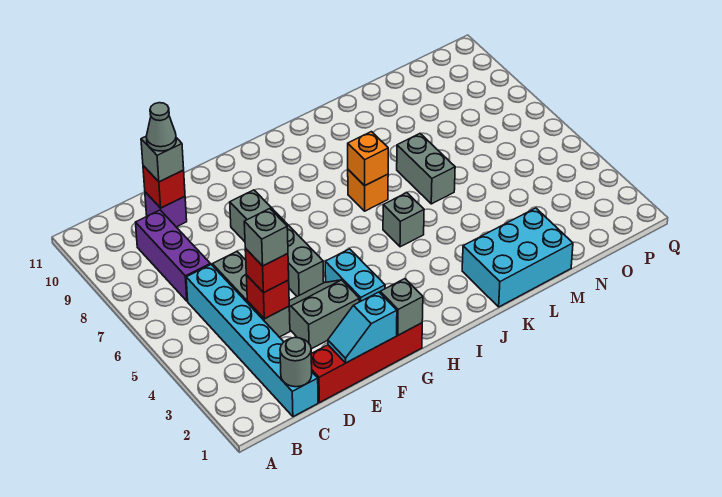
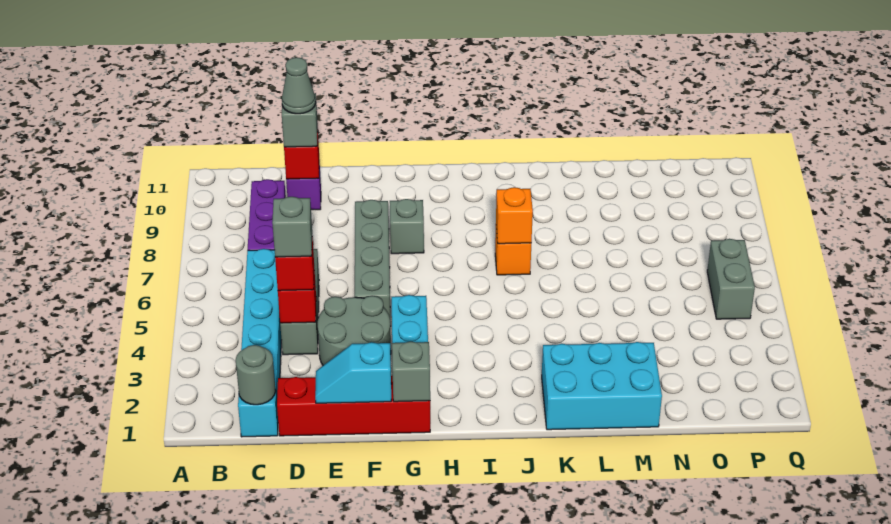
grey 2x2 slope [289,280,359,349] -> grey 2x2 round brick [318,296,391,365]
grey 1x1 brick [383,193,424,247] -> grey 1x1 brick moved to [390,199,424,254]
grey 1x2 brick [397,134,455,204] -> grey 1x2 brick moved to [707,239,755,319]

